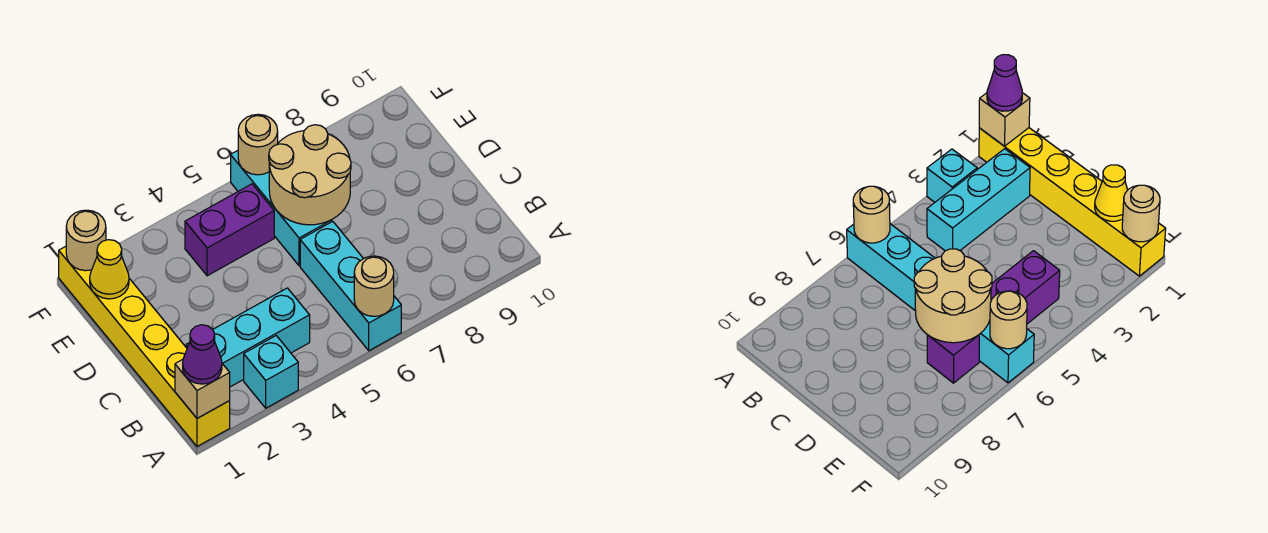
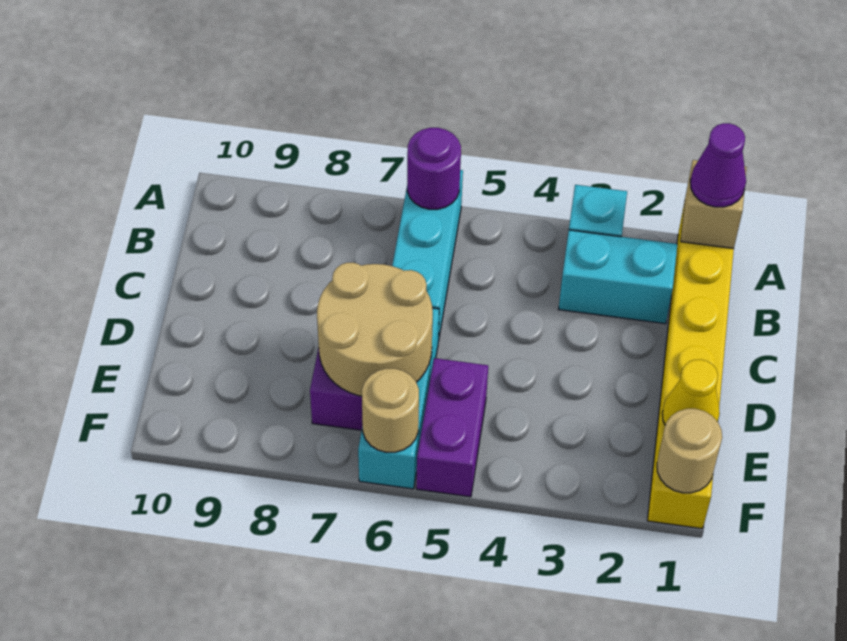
tan 1x1 round brick [354,256,394,316] -> purple 1x1 round brick [407,128,461,209]
cyan 1x3 brick [186,288,310,387] -> cyan 1x2 brick [559,230,677,324]
purple 1x2 brick [185,184,274,276] -> purple 1x2 brick turned to [416,358,488,497]

